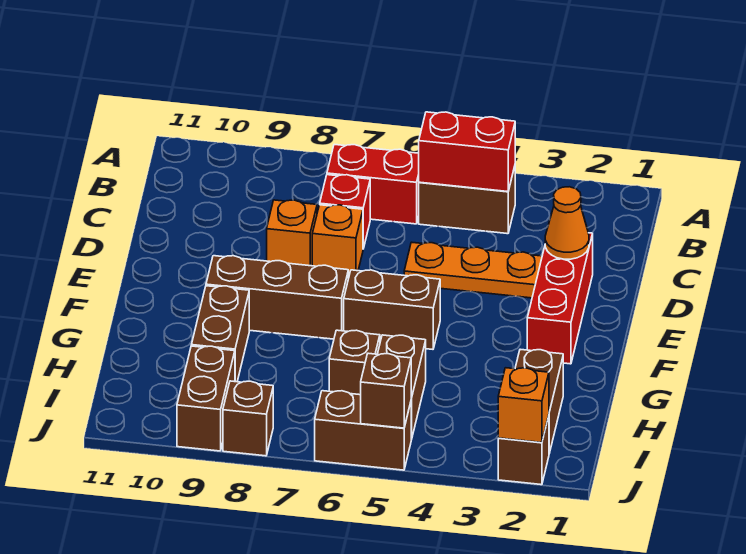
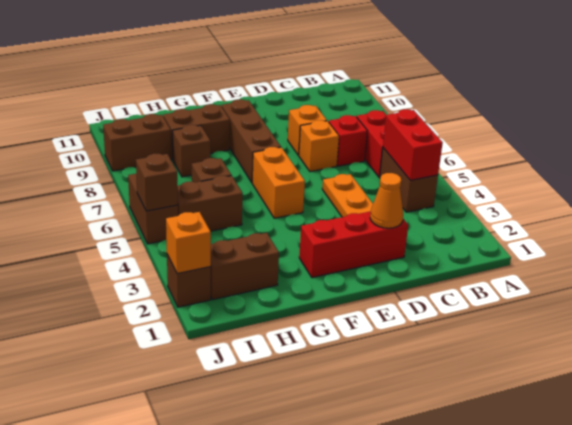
brown 1x2 brick [344,270,440,349] -> orange 1x2 brick [252,147,305,218]
brown 1x1 brick [223,381,273,456] -> brown 1x1 brick moved to [172,125,210,177]

